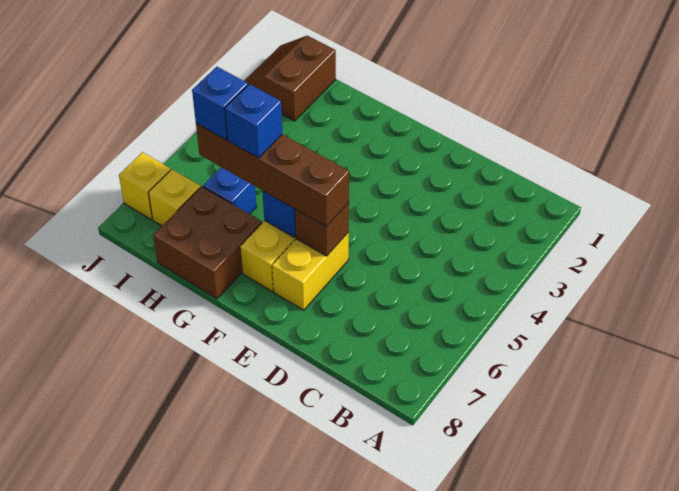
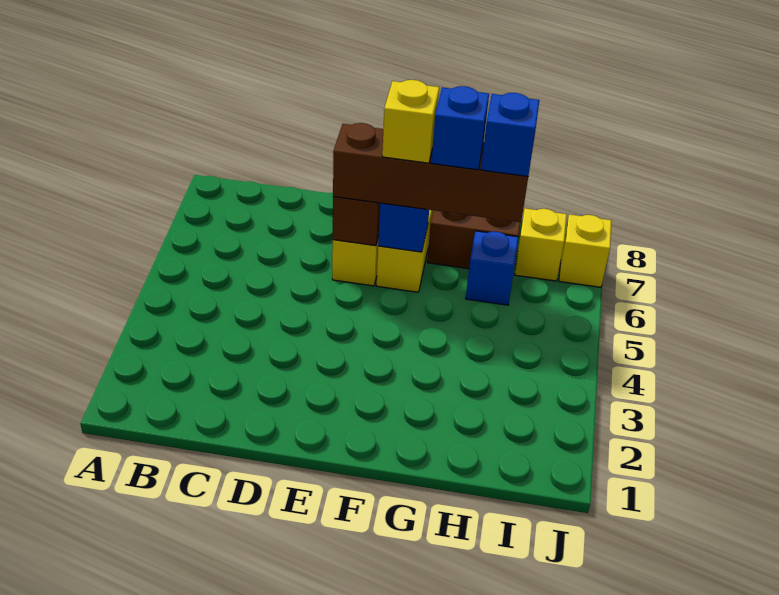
none -> yellow 1x1 brick [382,80,439,163]
brown 2x2 slope [244,36,336,121] -> none

